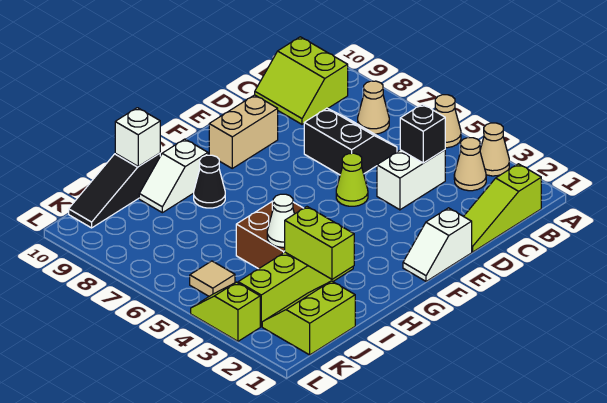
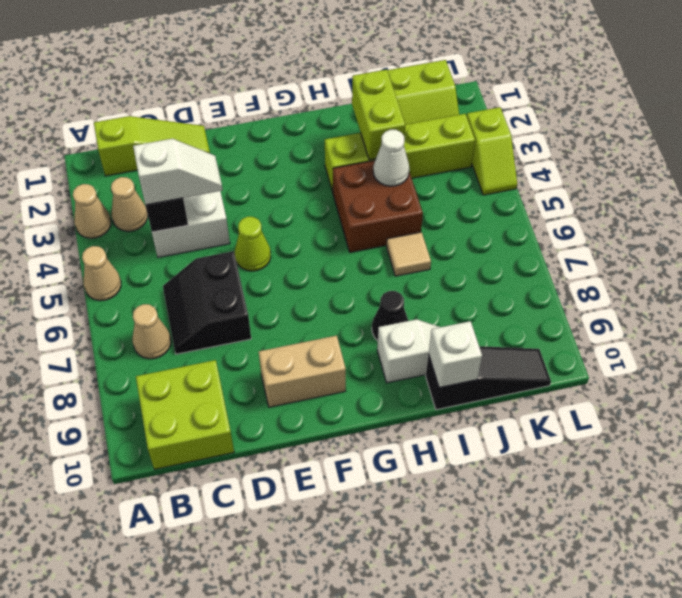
lime 2x2 slope [255,37,348,124] -> lime 2x2 brick [136,360,234,469]
white 1x2 slope [403,208,472,281] -> white 1x2 slope moved to [133,139,223,205]
tan 1x1 tile [190,261,235,296] -> tan 1x1 tile moved to [386,232,431,276]

